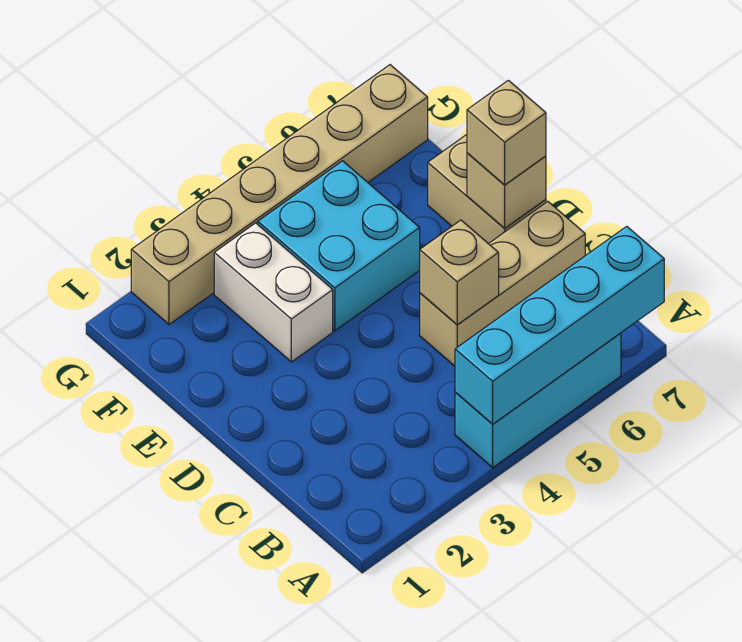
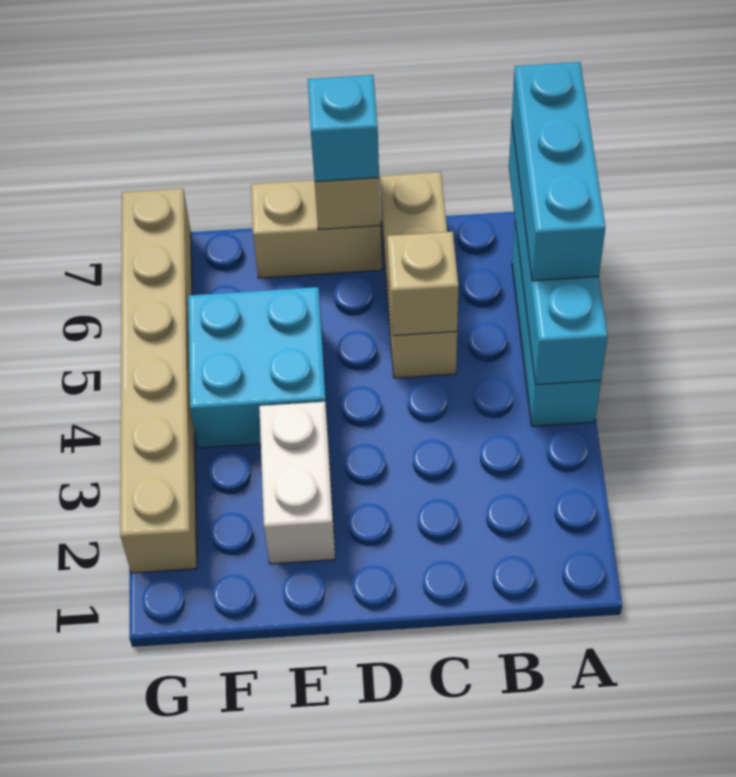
none -> cyan 1x3 brick [512,62,606,281]
tan 1x1 brick [467,80,546,185] -> cyan 1x1 brick [308,75,379,182]
white 1x2 brick [214,223,333,362] -> white 1x2 brick turned to [259,402,335,564]

